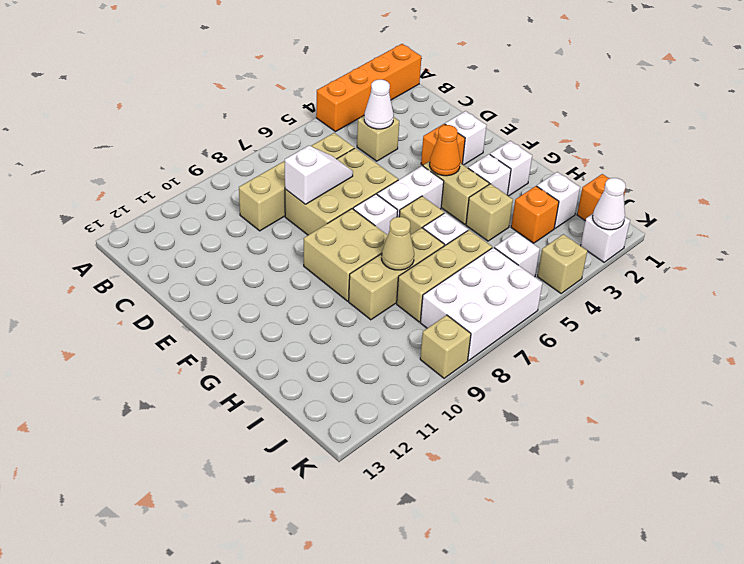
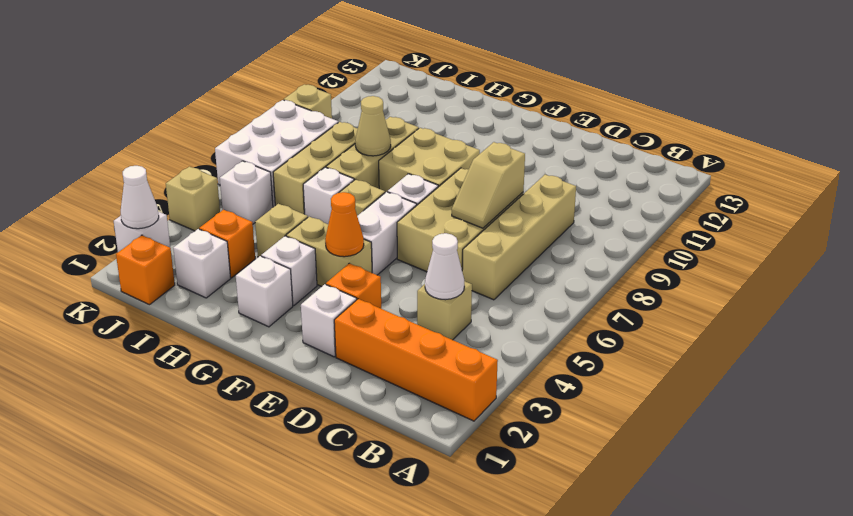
orange 1x4 brick [316,44,421,132] -> orange 1x4 brick turned to [334,299,498,421]
white 1x2 slope [285,146,353,204] -> tan 1x2 slope [452,142,525,228]

